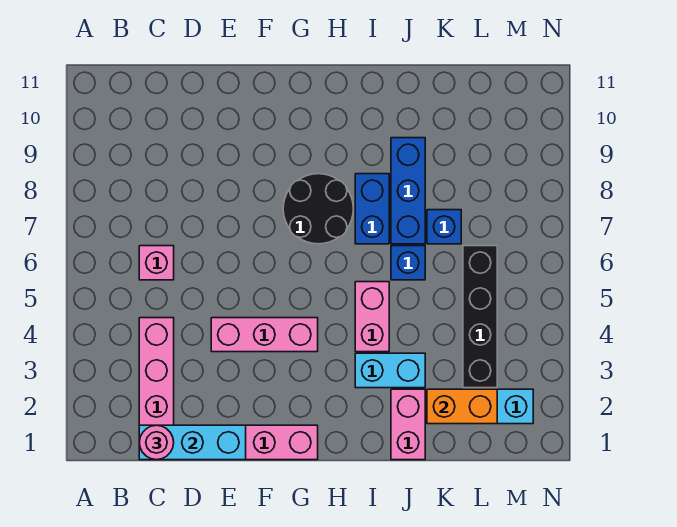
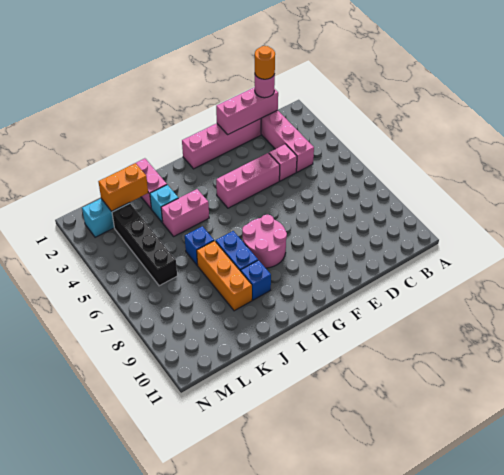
cyan 1x3 brick [139,425,246,460] -> pink 1x3 brick [216,87,278,134]
none -> orange 1x1 round brick [255,46,275,79]
pink 1x1 brick [139,246,174,280] -> pink 1x1 brick moved to [269,144,297,181]
black 2x2 round brick [283,174,353,244] -> pink 2x2 round brick [242,215,287,268]
cyan 1x2 brick [355,353,425,388] -> cyan 1x1 brick [150,185,178,223]
pink 1x2 brick [355,282,389,352] -> pink 1x2 brick turned to [161,189,209,236]
blue 1x3 brick [391,138,425,244] -> orange 1x3 brick [197,241,252,311]
blue 1x1 brick [427,210,461,244] -> blue 1x1 brick moved to [241,260,271,300]

